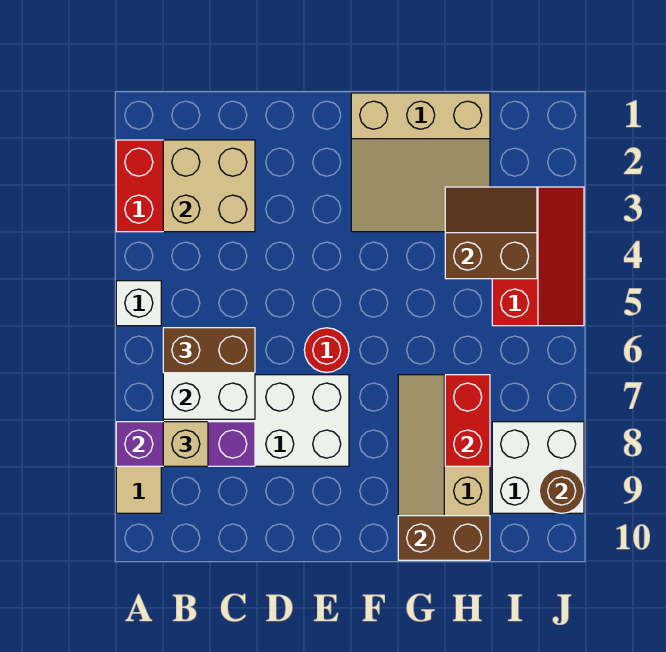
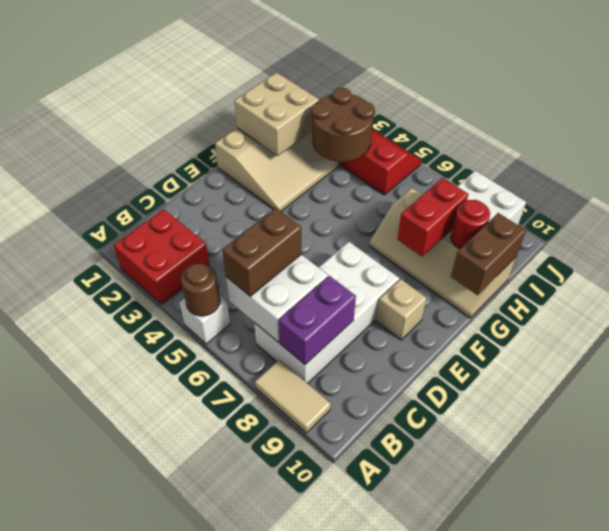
purple 1x3 brick [116,422,255,466] -> purple 1x2 brick [279,276,356,364]
tan 2x2 brick [163,140,255,232] -> tan 2x2 brick moved to [234,72,319,156]
tan 1x1 brick [163,422,208,466] -> tan 1x1 brick moved to [376,279,427,340]
red 1x1 round brick [304,328,349,372] -> red 1x1 round brick moved to [451,200,490,249]
brown 2x2 slope [445,187,537,279] -> brown 2x2 round brick [312,88,375,162]
red 1x2 brick [445,375,490,466] -> red 1x2 brick turned to [397,178,469,257]
brown 1x1 round brick [539,469,584,513] -> brown 1x1 round brick moved to [181,263,220,316]

